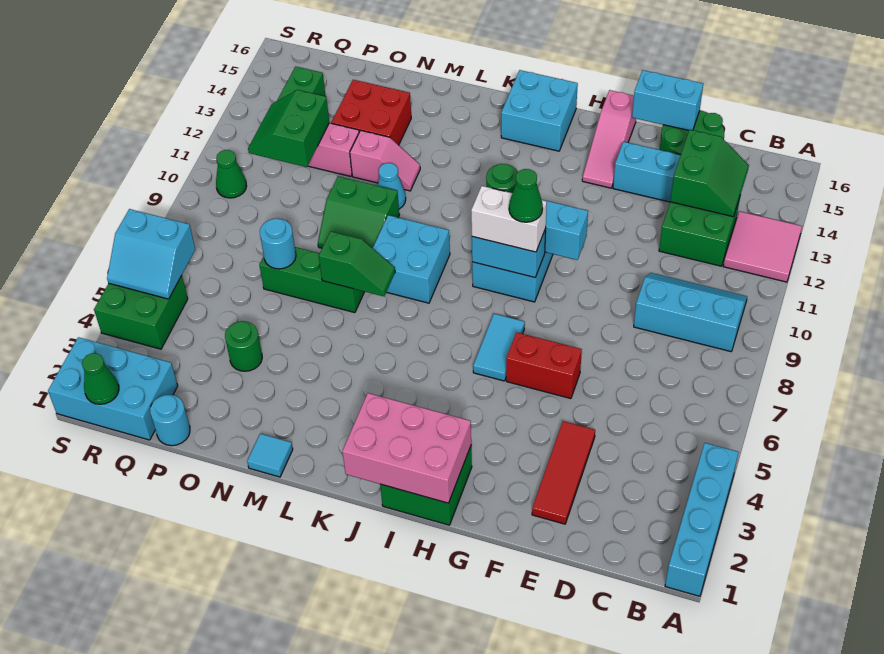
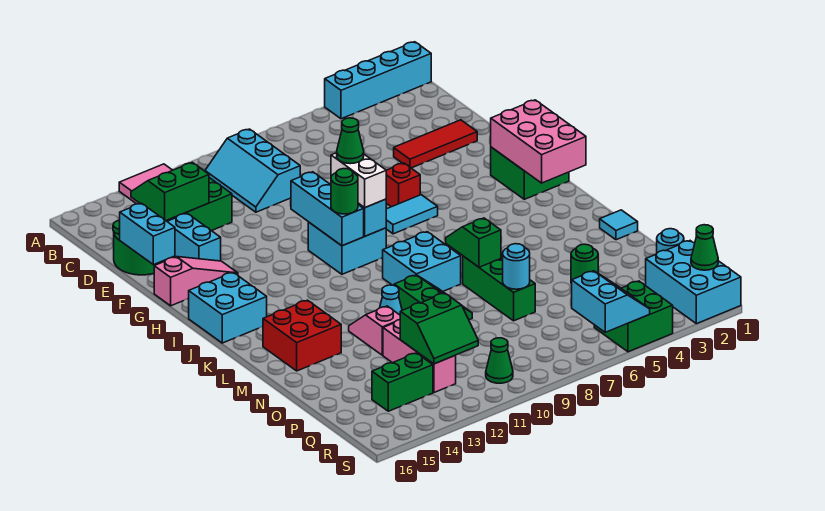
red 1x2 brick [506,332,582,399] -> red 1x1 brick [386,163,420,207]
red 2x2 brick [331,80,411,145] -> red 2x2 brick moved to [263,300,341,371]

